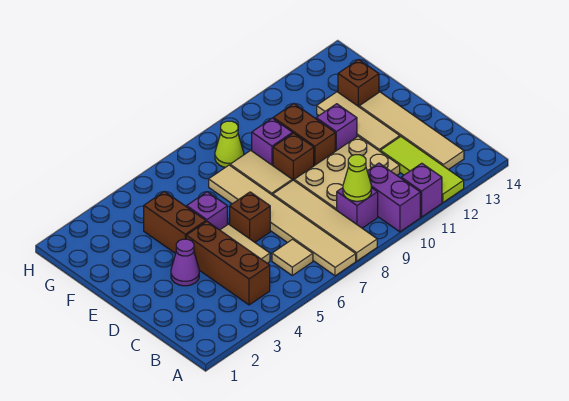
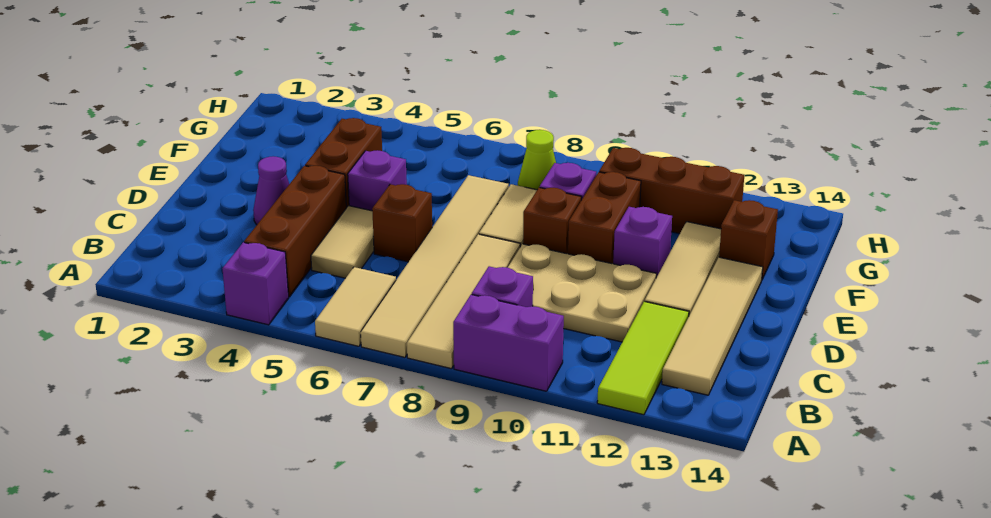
purple 1x2 brick [367,163,420,232] -> purple 1x2 brick turned to [453,294,564,391]
purple 1x1 brick [401,163,442,217] -> purple 1x1 brick moved to [222,242,289,325]
tan 1x1 tile [272,239,313,275] -> tan 1x2 tile [315,267,396,346]
lime 1x1 cone [343,155,371,201] -> none
none -> brown 1x3 brick [599,148,744,234]

